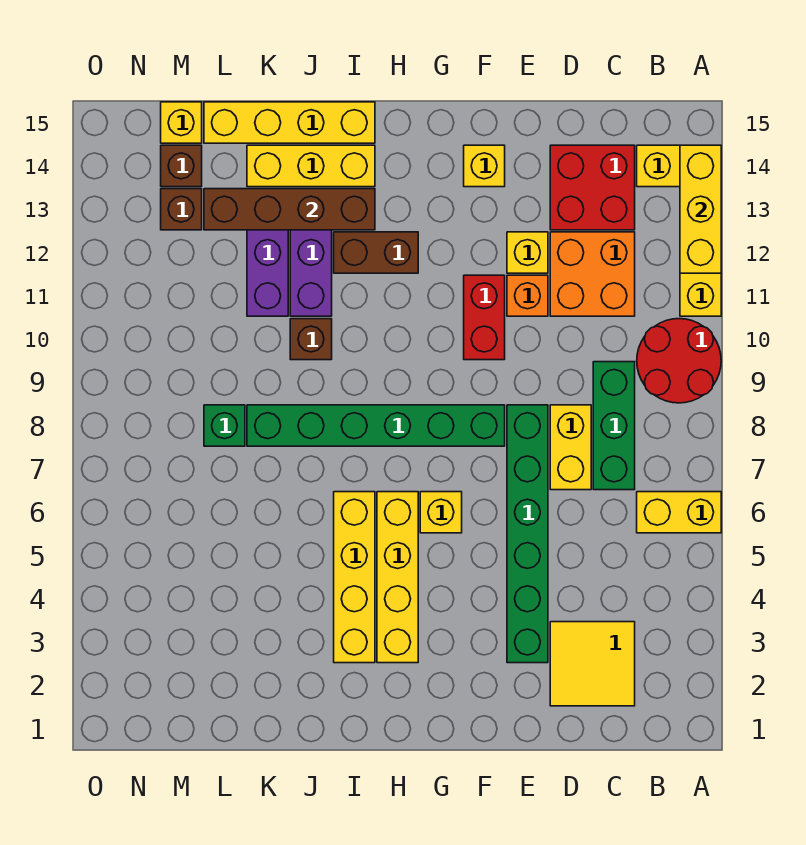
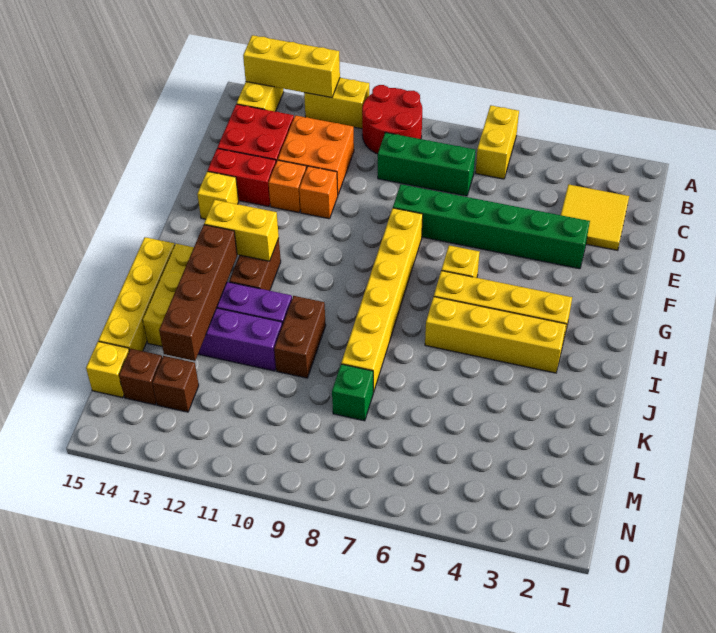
yellow 1x2 brick [550,405,591,490] -> yellow 1x2 brick moved to [204,200,279,261]
yellow 1x1 brick [507,232,548,273] -> orange 1x1 brick [268,160,306,213]
green 1x6 brick [247,405,505,446] -> yellow 1x6 brick [341,208,423,392]
red 1x2 brick [464,275,505,360] -> red 1x2 brick moved to [208,148,276,207]
brown 1x1 brick [290,319,332,360] -> brown 1x2 brick [274,296,326,378]

